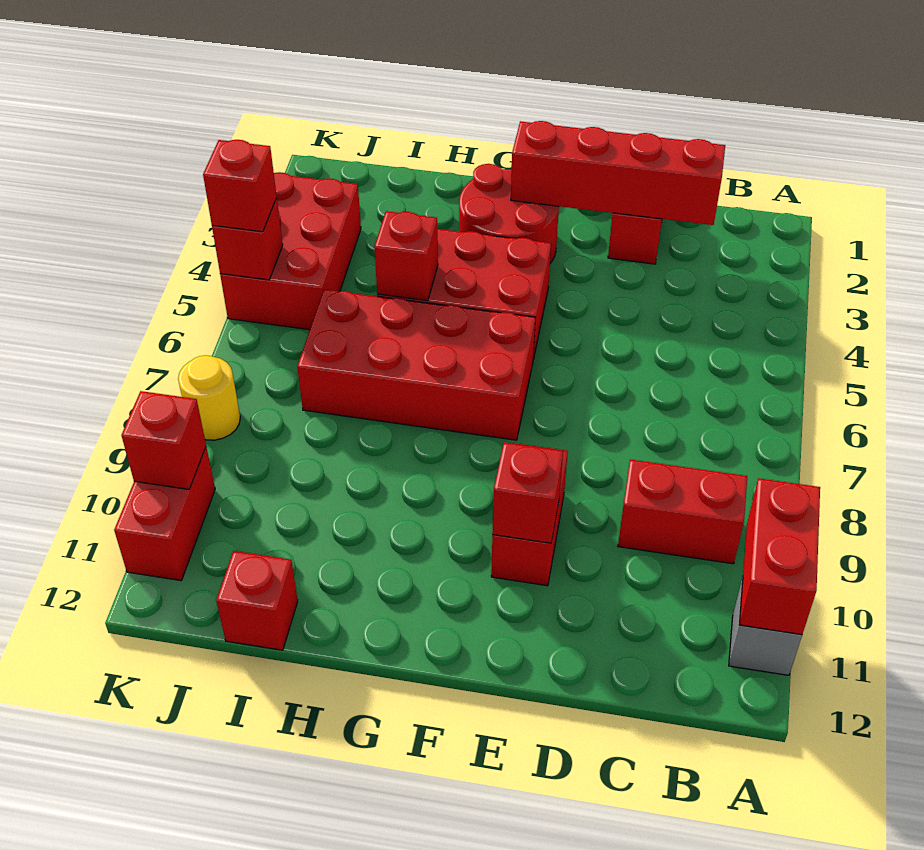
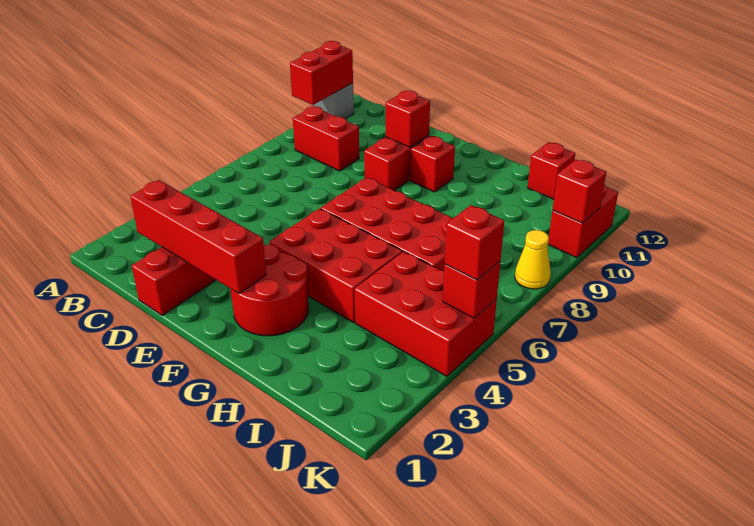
red 1x1 brick [374,211,438,301] -> red 1x1 brick moved to [410,136,455,192]
red 2x3 brick [220,172,361,330] -> red 2x3 brick turned to [354,251,497,376]
yellow 1x1 round brick [178,355,240,440] -> yellow 1x1 cone [515,230,551,289]

